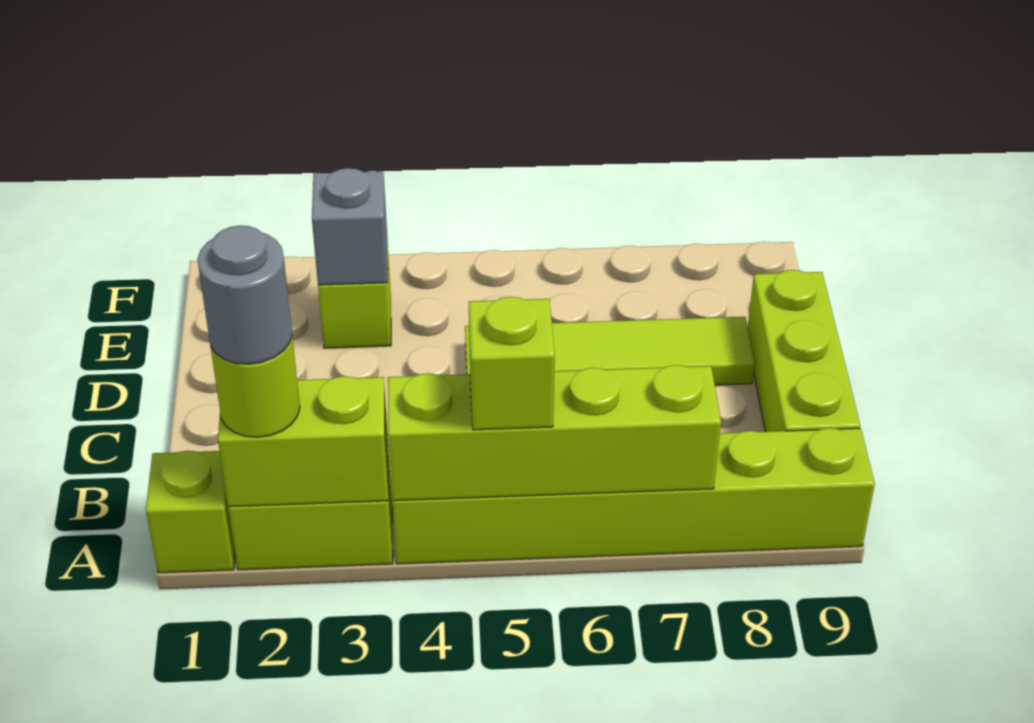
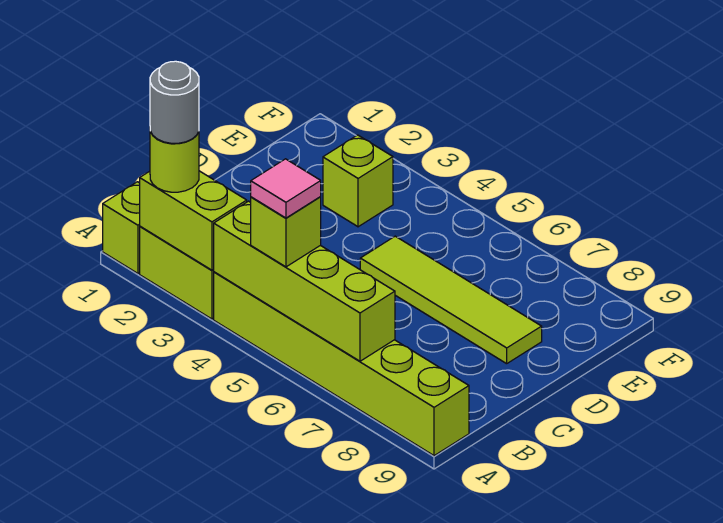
none -> pink 1x1 tile [251,159,321,218]
lime 1x3 brick [748,270,860,432] -> none
grey 1x1 brick [312,168,388,285] -> none

